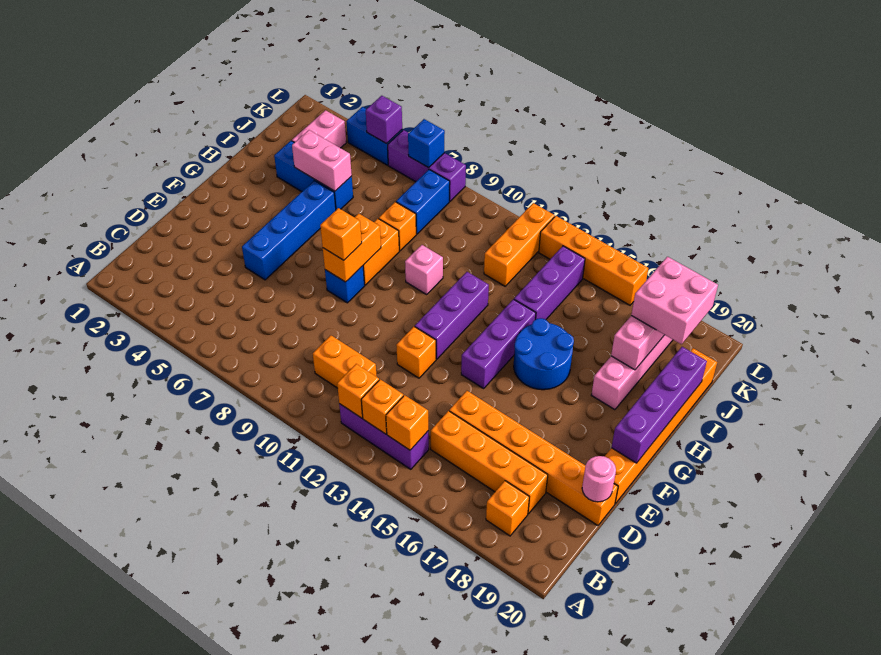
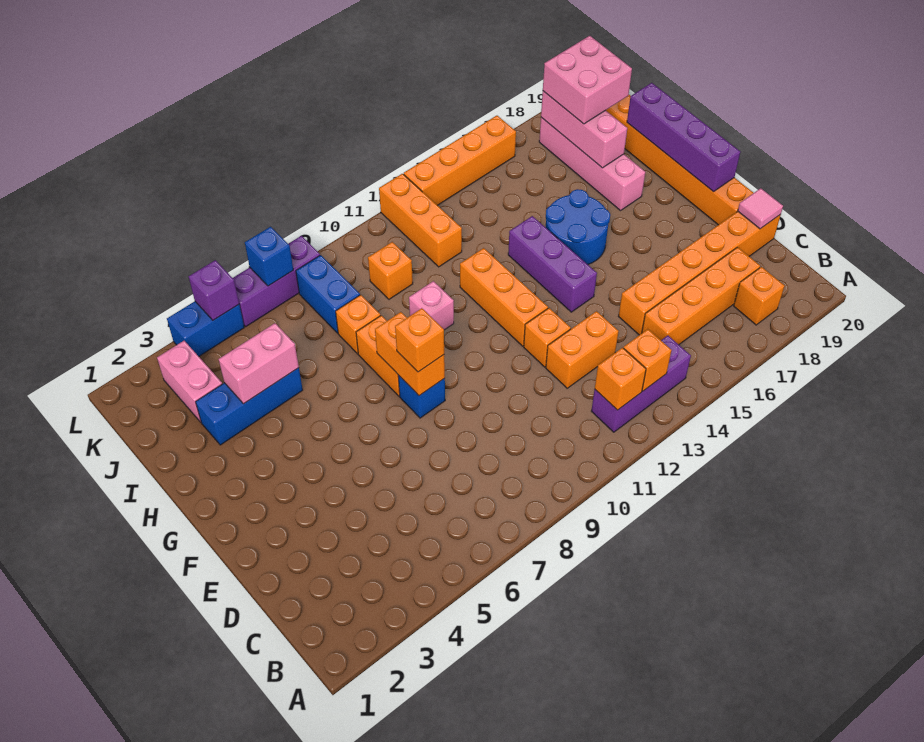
orange 1x1 brick [386,395,428,450] -> orange 1x1 brick moved to [368,242,413,299]
orange 1x2 brick [313,336,377,388] -> orange 1x2 brick moved to [546,311,619,388]
pink 1x1 round brick [582,456,616,502] -> pink 1x1 tile [738,188,783,229]
blue 1x4 brick [242,181,336,280] -> none
purple 1x3 brick [415,272,489,359] -> orange 1x3 brick [460,248,548,346]
purple 1x3 brick [514,246,585,320] -> none

